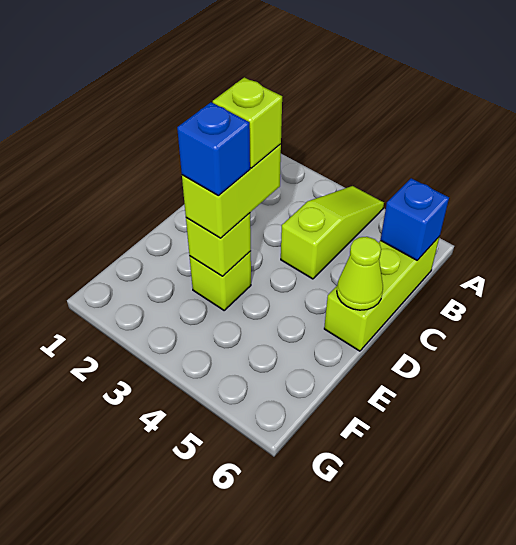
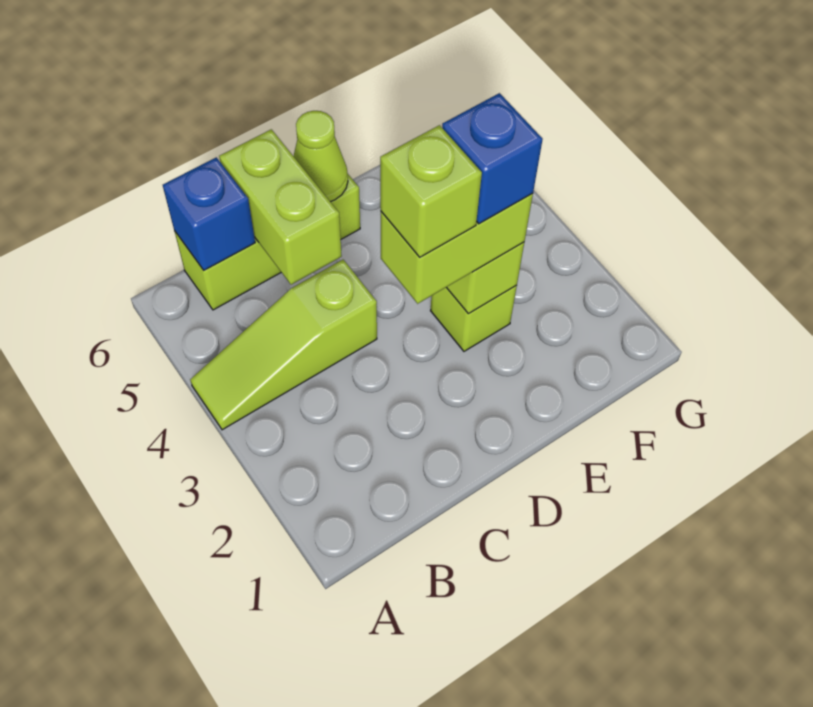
none -> lime 1x2 brick [219,129,342,285]

